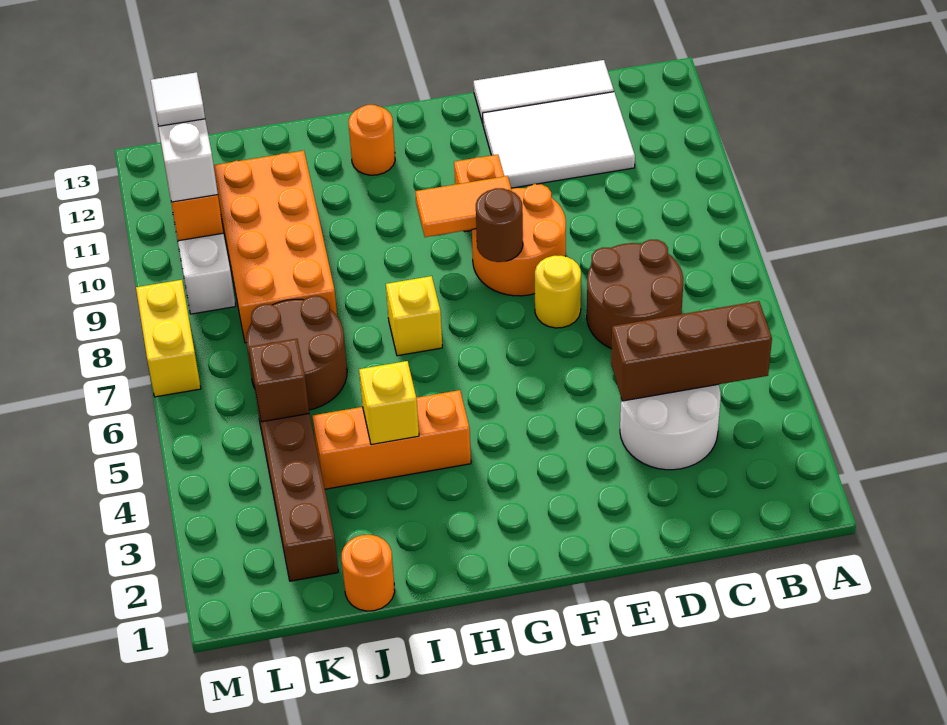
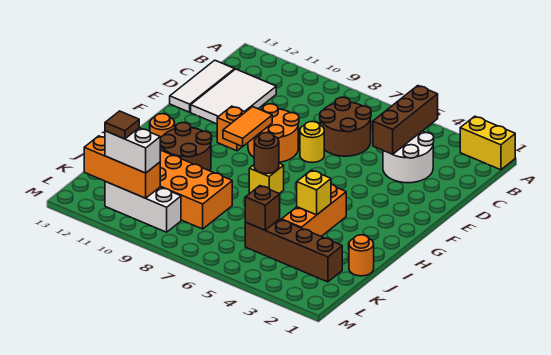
brown 1x1 round brick [476,188,523,262] -> brown 1x1 round brick moved to [254,133,279,174]
brown 2x2 round brick [246,296,347,410] -> brown 2x2 round brick moved to [160,123,212,171]
white 1x1 tile [151,72,205,126] -> brown 1x1 tile [105,111,139,139]
yellow 1x2 brick [136,280,201,397] -> yellow 1x2 brick moved to [460,116,515,170]

